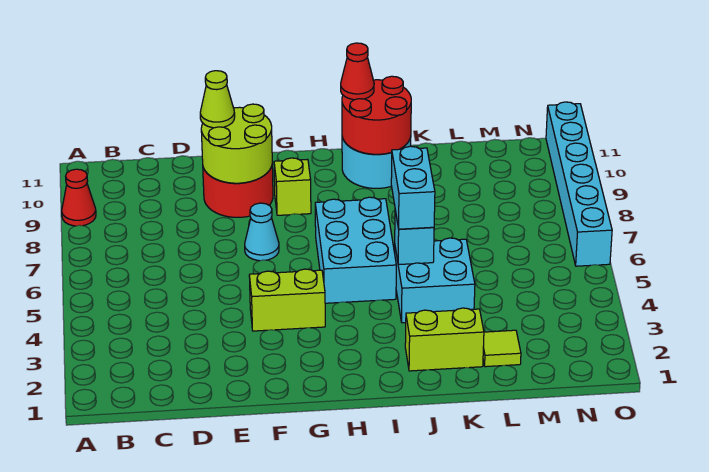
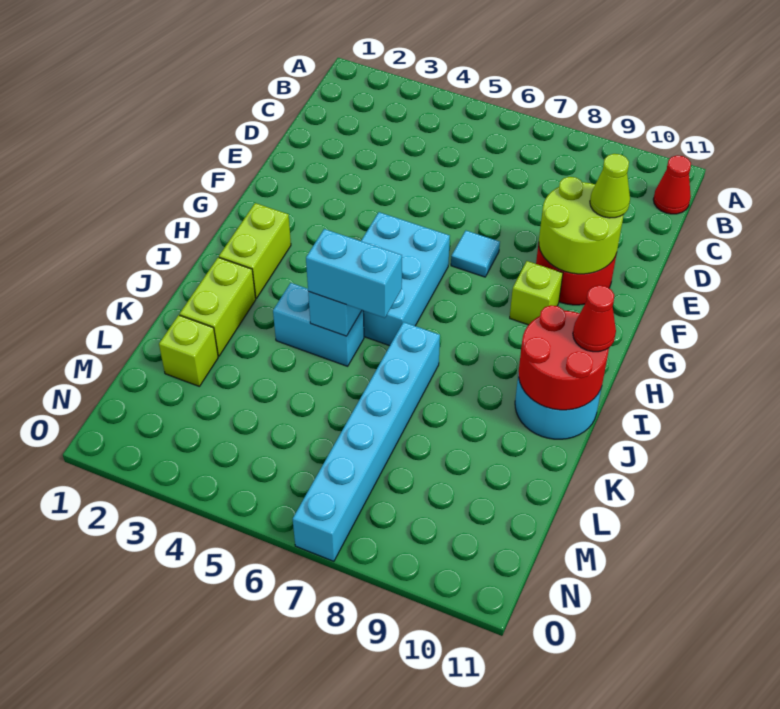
red 1x1 cone [62,169,96,226] -> red 1x1 cone moved to [653,155,691,214]
lime 1x2 brick [249,269,325,331] -> lime 1x2 brick moved to [219,203,291,298]
cyan 1x1 cone [245,203,279,261] -> cyan 1x1 tile [451,231,500,277]
cyan 2x3 brick [315,197,396,303] -> cyan 2x3 brick turned to [361,212,450,346]
cyan 2x2 brick [395,238,475,323] -> cyan 1x2 brick [273,283,364,366]
lime 1x1 tile [483,330,521,367] -> lime 1x1 brick [159,315,218,386]
cyan 1x6 brick [546,102,612,266] -> cyan 1x6 brick turned to [293,322,440,561]

